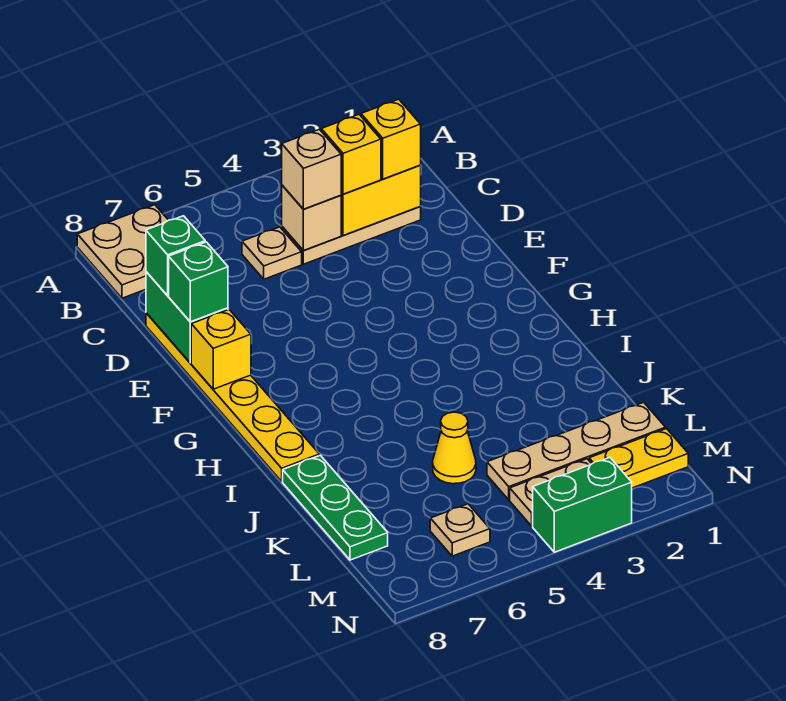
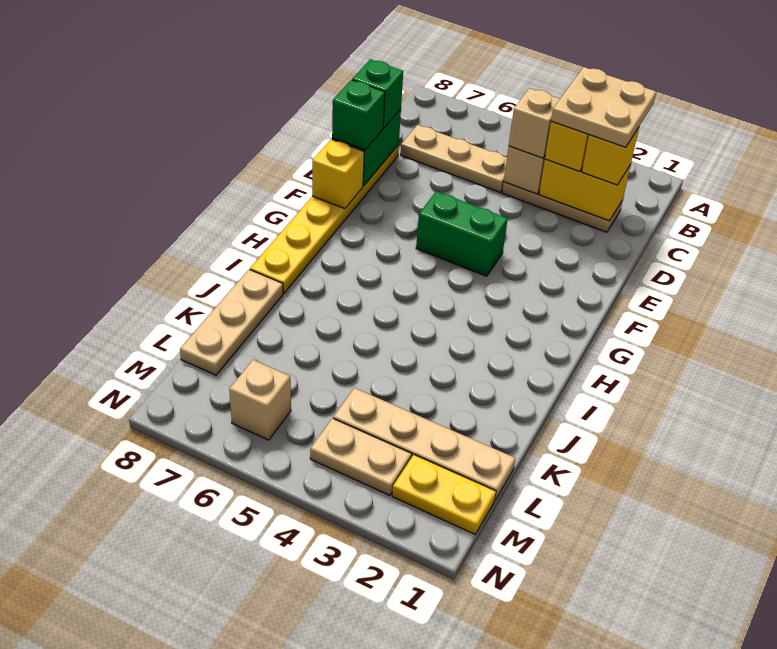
tan 2x2 plate [77,205,168,298] -> tan 2x2 plate moved to [551,67,656,147]
tan 1x1 plate [242,227,302,279] -> tan 1x3 plate [401,125,507,192]
green 1x3 plate [283,455,388,560] -> tan 1x3 plate [180,270,283,375]
yellow 1x1 cone [433,412,476,484] -> none
tan 1x1 plate [430,504,490,556] -> tan 1x1 brick [229,360,291,440]
green 1x2 brick [533,457,632,552] -> green 1x2 brick moved to [416,191,508,276]

